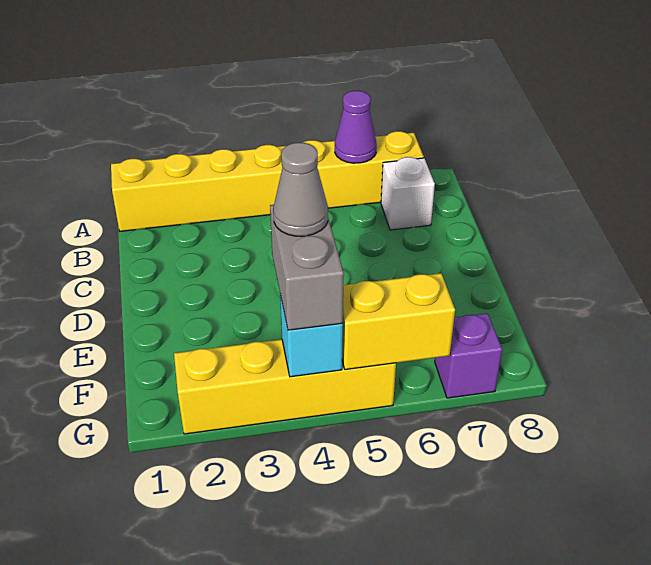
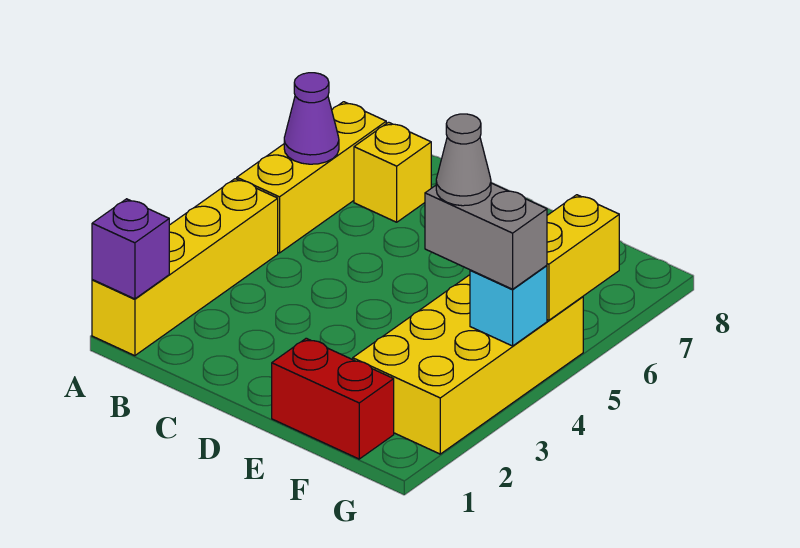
white 1x1 brick [381,157,435,230] -> yellow 1x1 brick [354,122,431,222]
none -> red 1x2 brick [272,338,394,459]
yellow 1x4 brick [174,339,396,434] -> yellow 2x4 brick [353,275,583,454]
purple 1x1 brick [435,313,502,398] -> purple 1x1 brick moved to [92,199,169,299]

